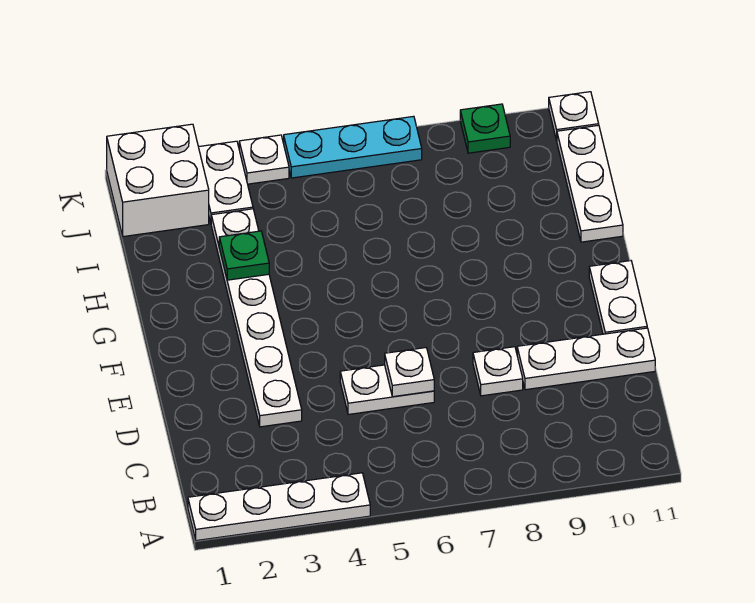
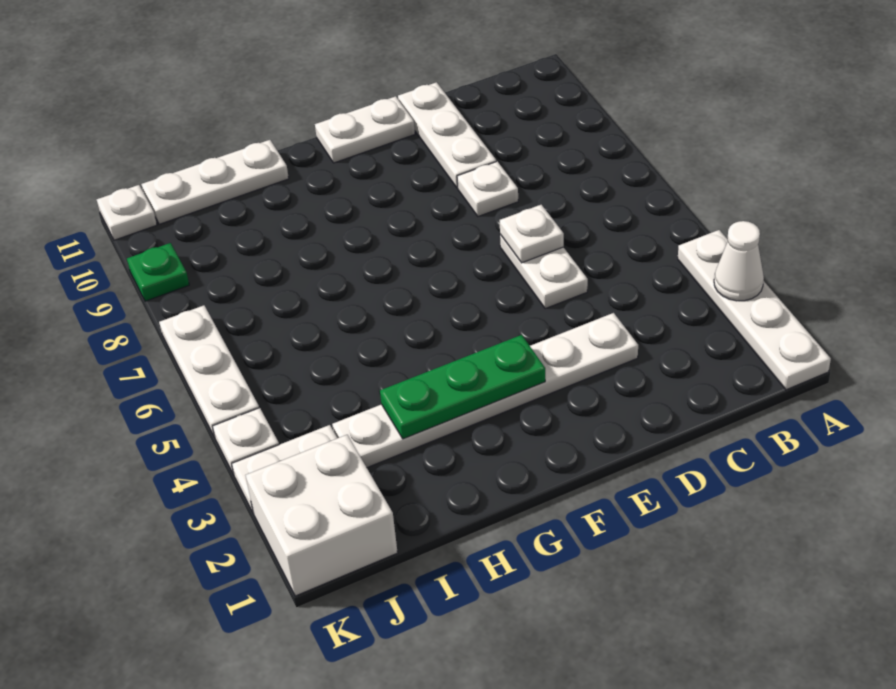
none -> white 1x1 cone [714,221,764,301]
green 1x1 plate [219,231,269,280] -> green 1x3 plate [380,335,545,439]
cyan 1x3 plate [284,116,422,178] -> white 1x3 plate [159,305,259,437]

